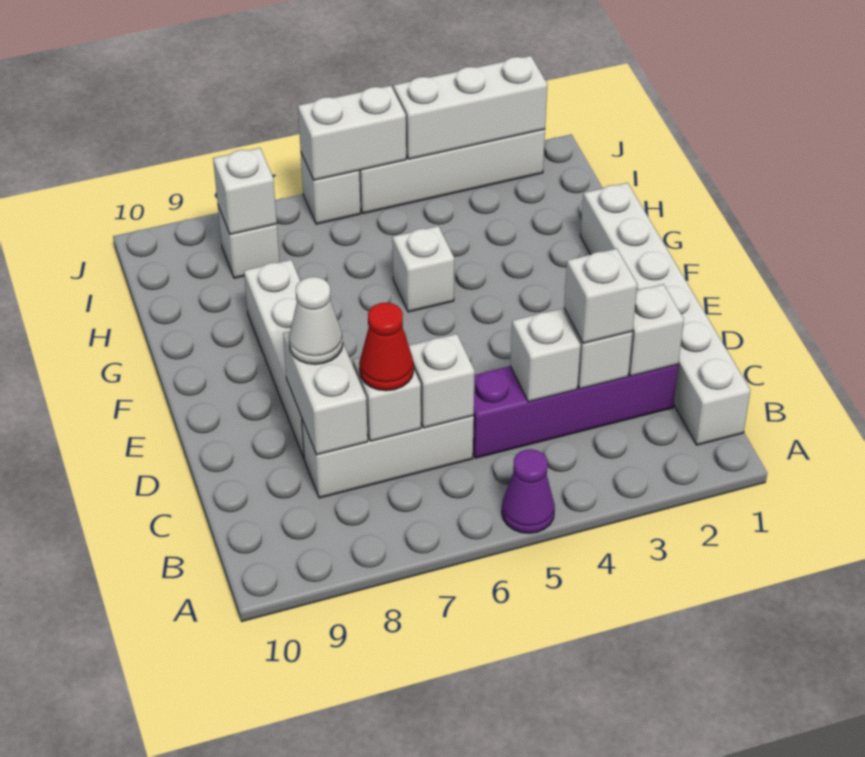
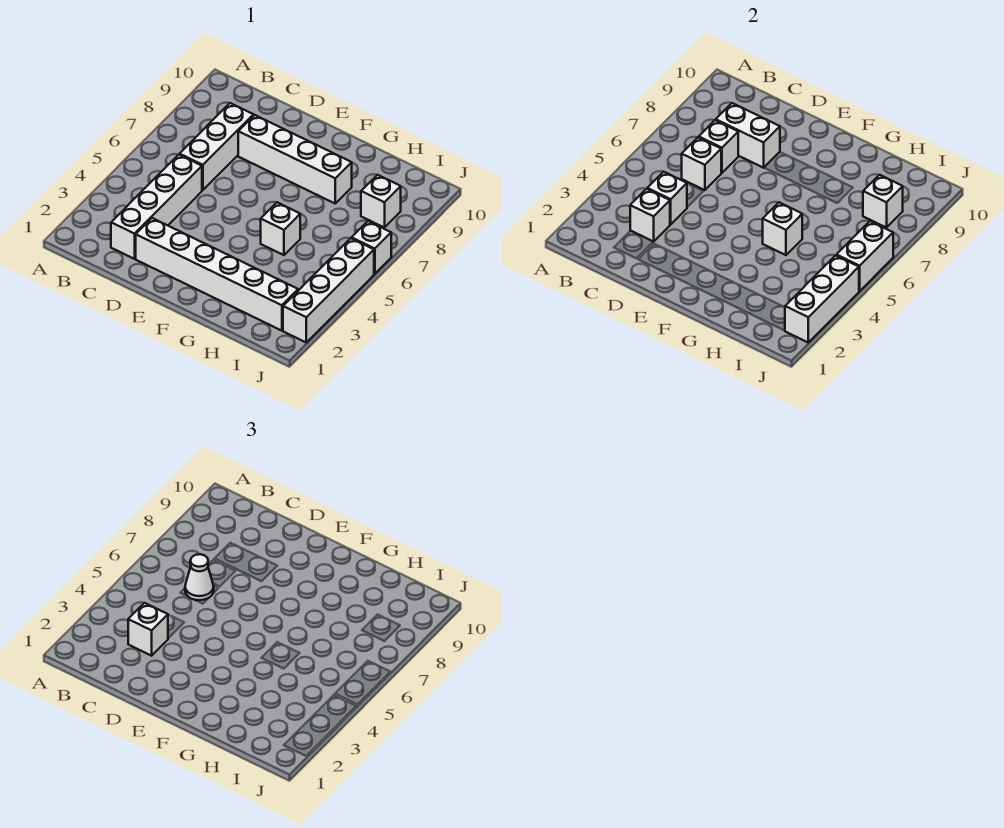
purple 1x1 cone [502,449,555,533] -> none
white 1x6 brick [580,183,750,445] -> white 1x6 brick moved to [136,218,298,331]
purple 1x4 brick [473,365,678,458] -> white 1x4 brick [111,155,202,259]
white 1x1 brick [629,284,684,376] -> white 1x1 brick moved to [763,202,802,255]
red 1x1 cone [359,303,414,391] -> none
white 1x1 cone [289,277,343,364] -> white 1x1 cone moved to [185,554,214,600]

